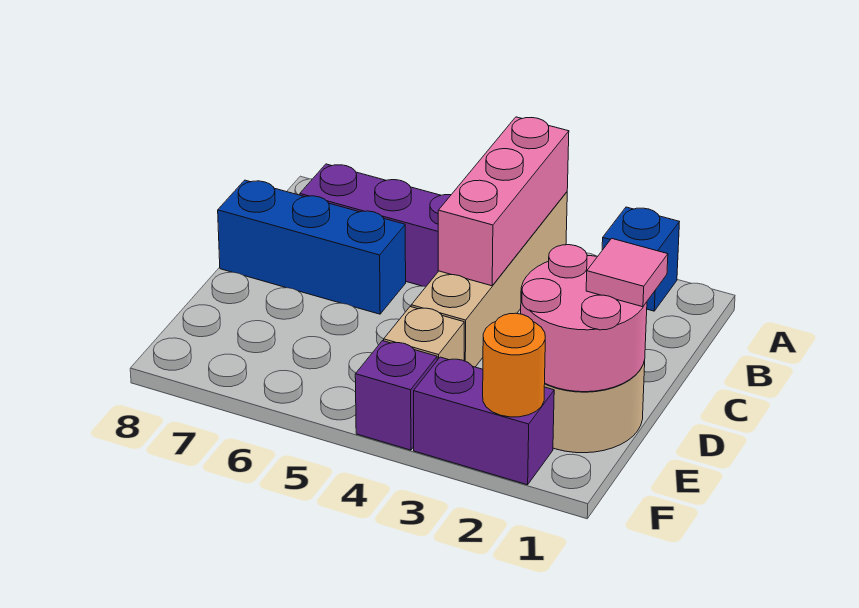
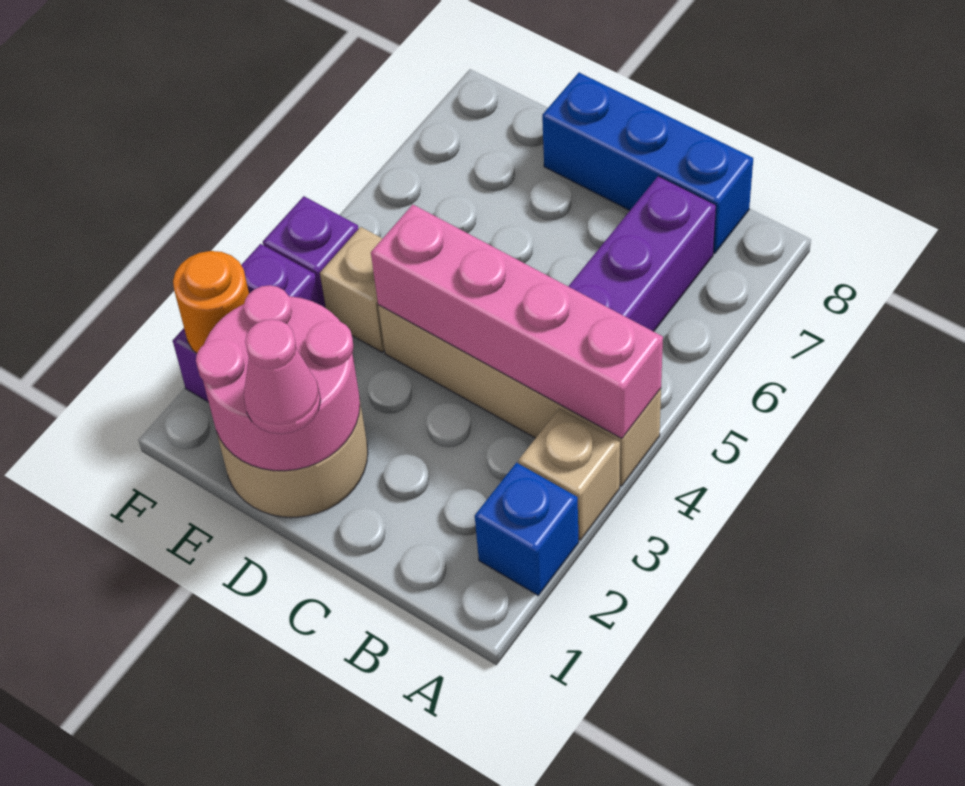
none -> tan 1x1 brick [519,409,620,540]
pink 1x3 brick [438,117,569,286] -> pink 1x4 brick [371,205,663,439]
blue 1x3 brick [218,180,406,314] -> blue 1x3 brick turned to [542,73,753,254]
pink 1x1 tile [586,238,668,307] -> pink 1x1 cone [244,319,321,434]

